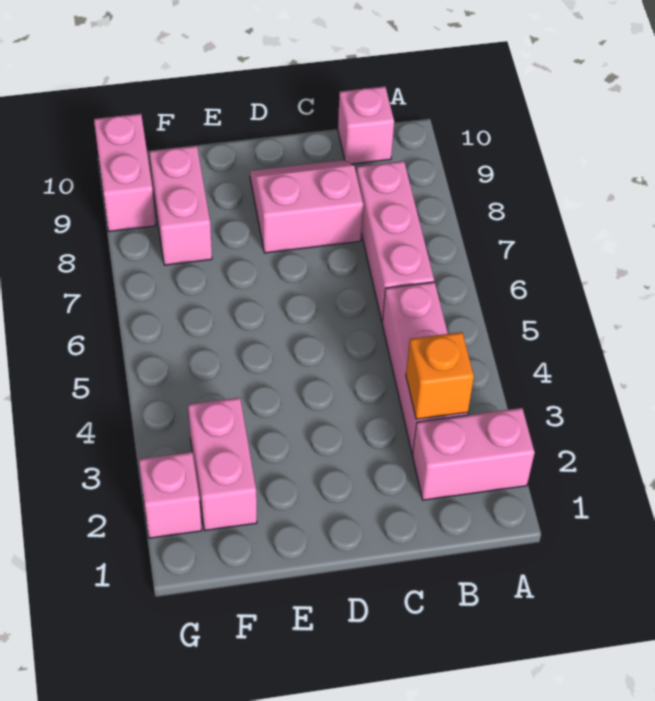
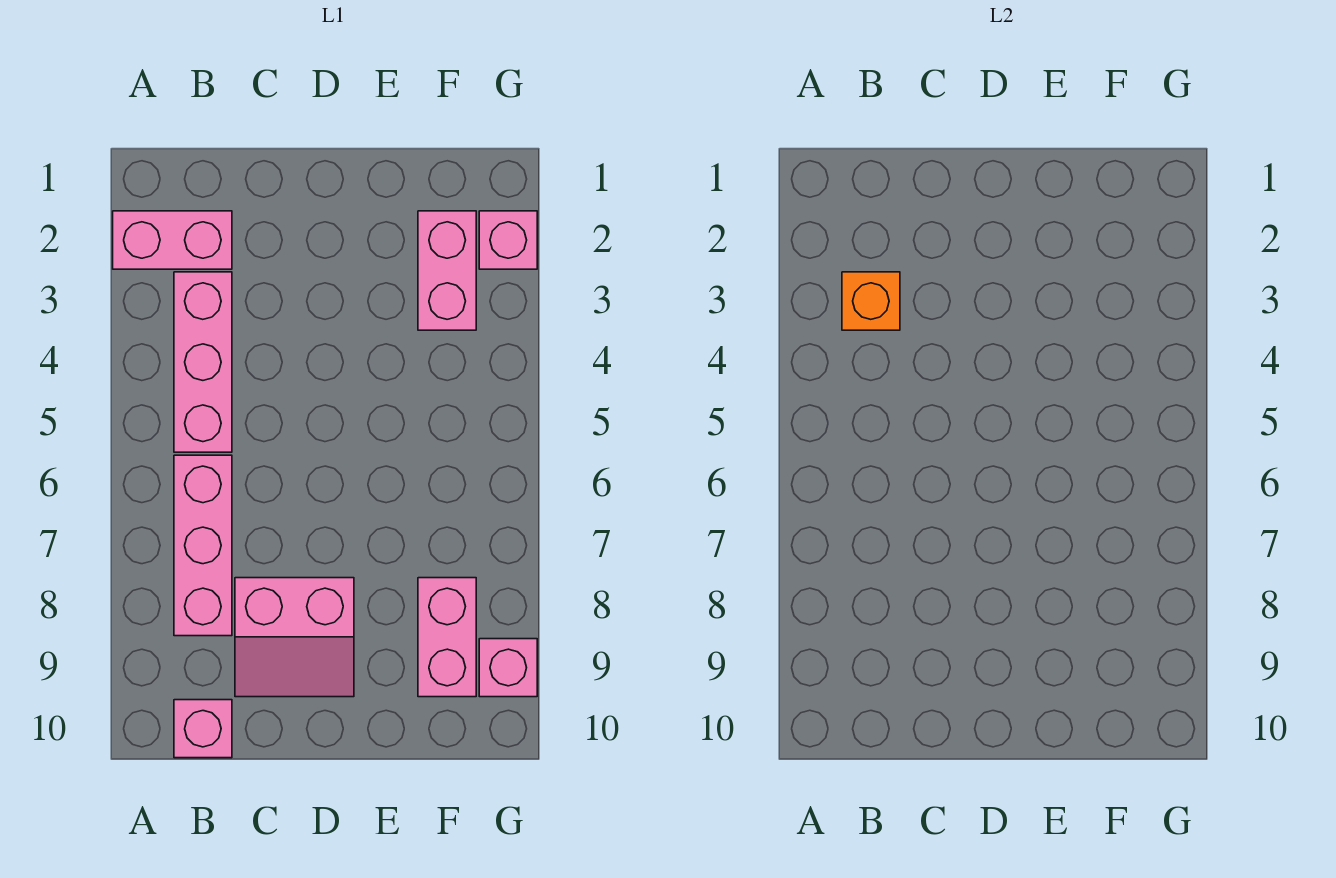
pink 1x2 brick [94,114,156,231] -> pink 1x1 brick [479,639,537,697]

